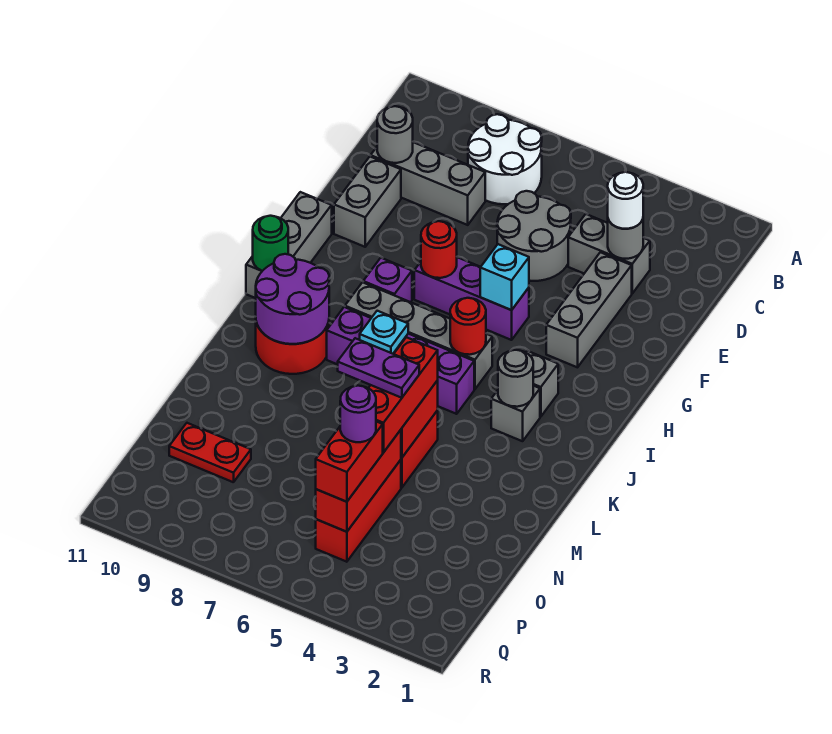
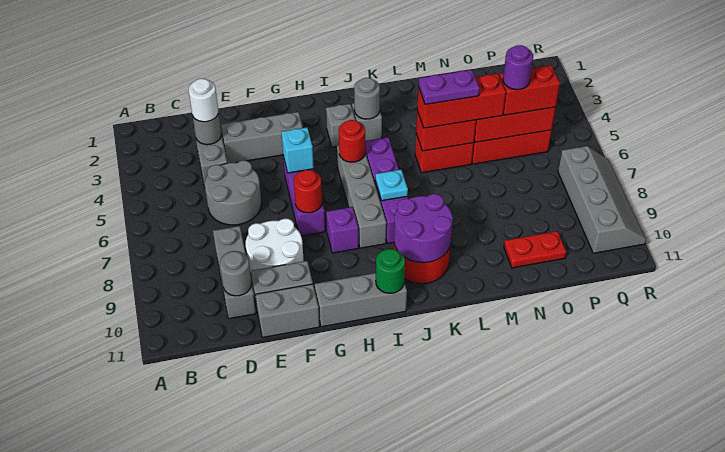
white 2x2 round brick [468,114,542,204] -> white 2x2 round brick moved to [246,219,304,274]
none -> grey 1x2 brick [255,284,320,337]
purple 1x2 plate [338,338,419,398] -> purple 1x2 plate turned to [418,70,480,104]
red 1x2 plate [169,423,251,482] -> red 1x2 plate turned to [504,231,566,268]
none -> grey 2x4 slope [558,146,646,253]

